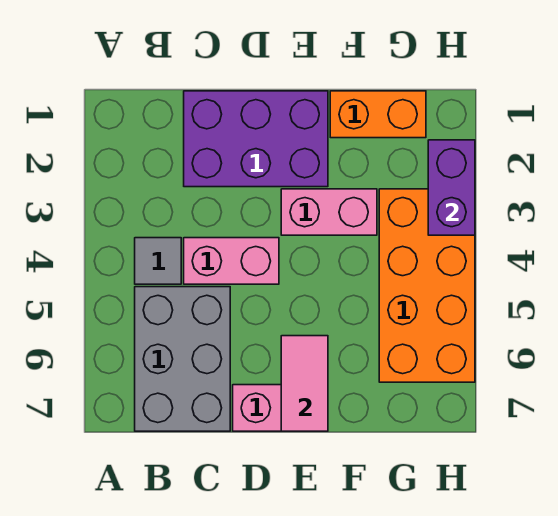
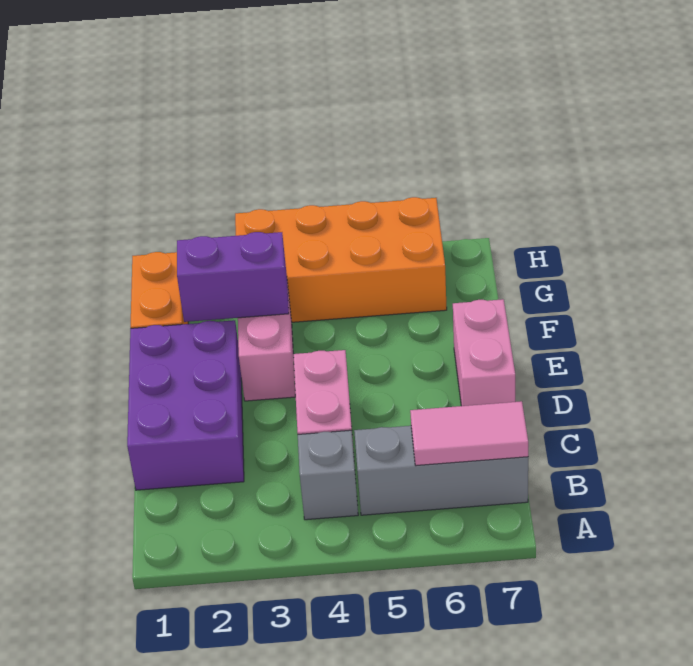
grey 1x1 tile [135,238,181,284] -> grey 1x1 brick [298,430,358,520]
grey 2x3 brick [135,287,230,431] -> grey 1x3 brick [354,426,528,515]
pink 1x2 tile [281,336,328,431] -> pink 1x2 tile moved to [410,401,528,466]
purple 1x2 brick [428,140,475,235] -> purple 1x2 brick moved to [177,232,289,322]

